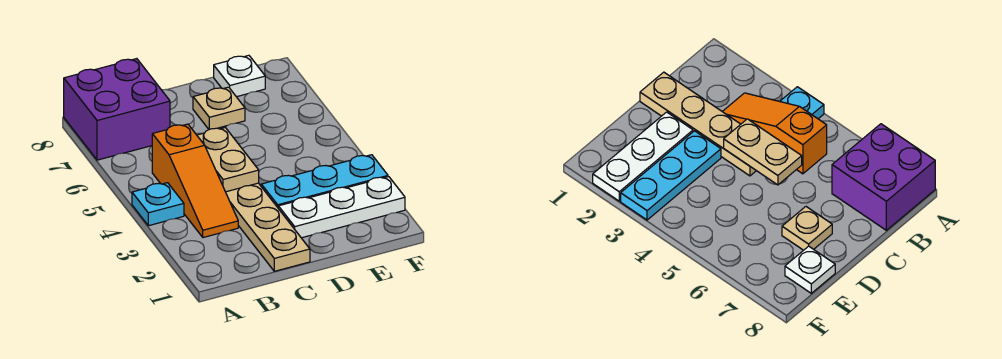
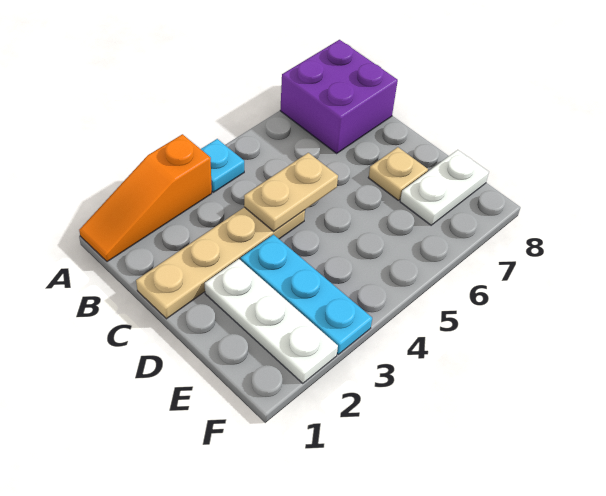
orange 1x3 slope [152,124,238,238] -> orange 1x3 slope moved to [79,134,212,262]
white 1x1 plate [214,55,265,97] -> white 1x2 plate [400,150,489,225]

